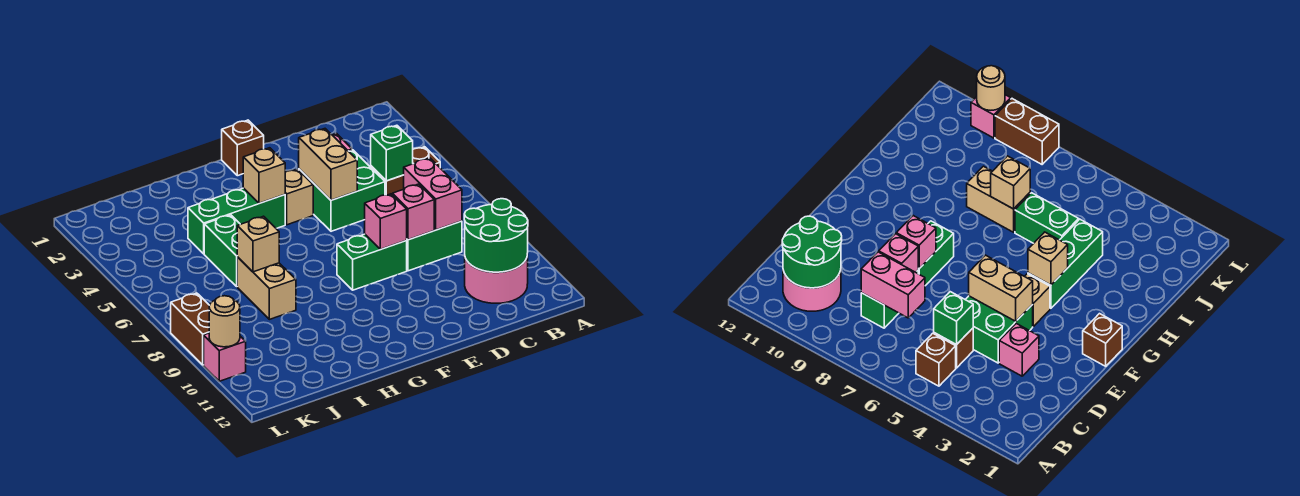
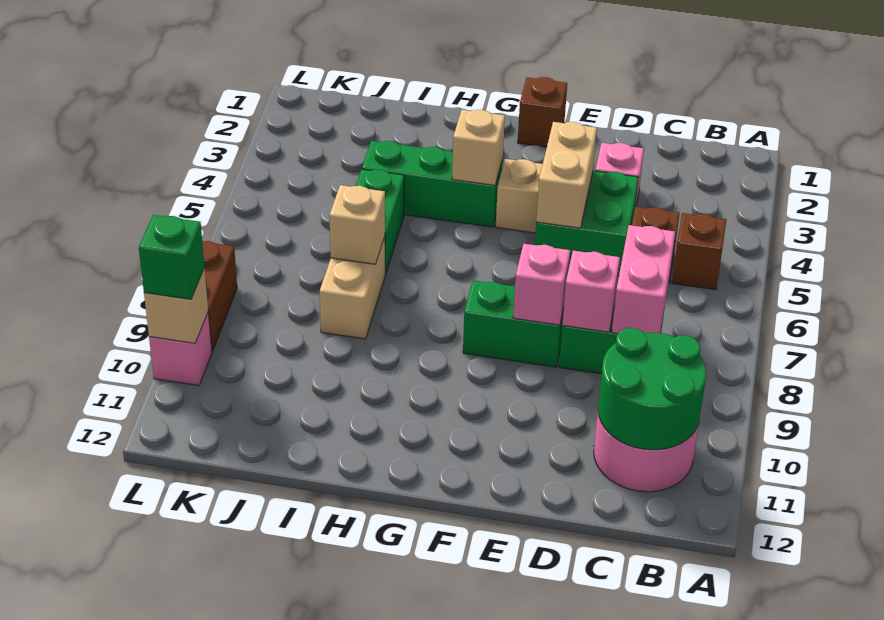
green 1x1 brick [371,125,413,181] -> green 1x1 brick moved to [139,215,204,299]
tan 1x1 round brick [209,296,240,347] -> tan 1x1 brick [144,268,208,343]

